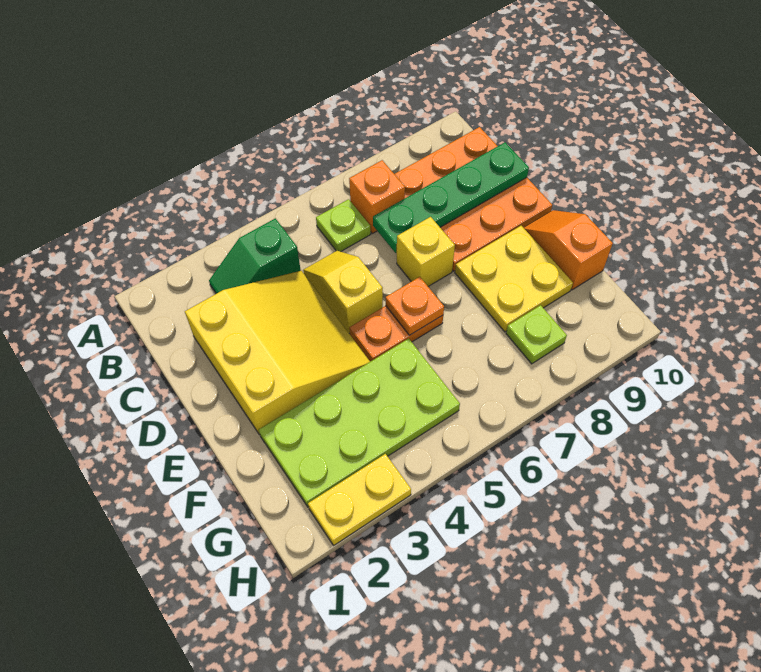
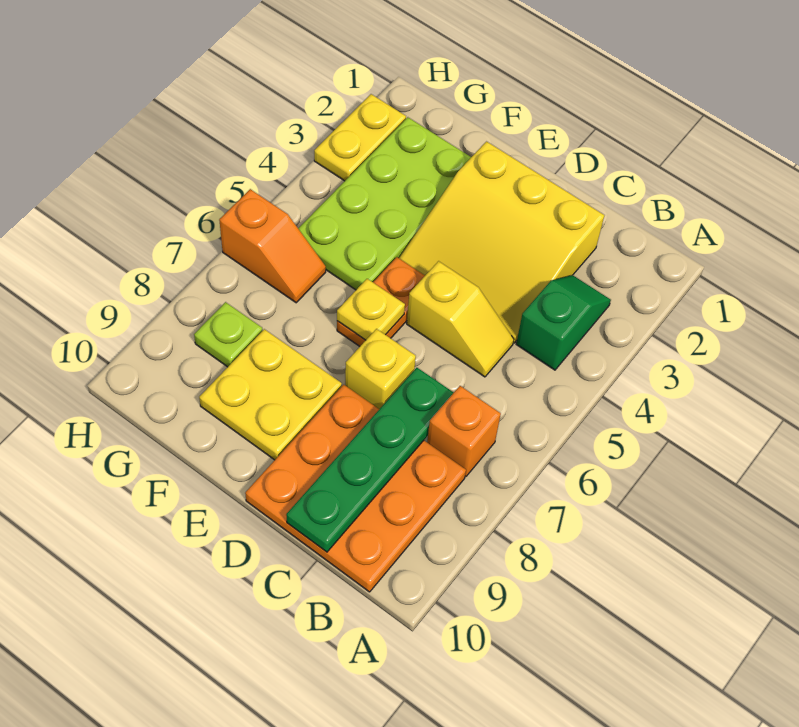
lime 1x1 plate [316,199,371,252] -> none
orange 1x1 plate [386,277,444,335] -> yellow 1x1 plate [337,279,405,340]
orange 1x2 slope [524,210,613,290] -> orange 1x2 slope moved to [219,189,326,303]

